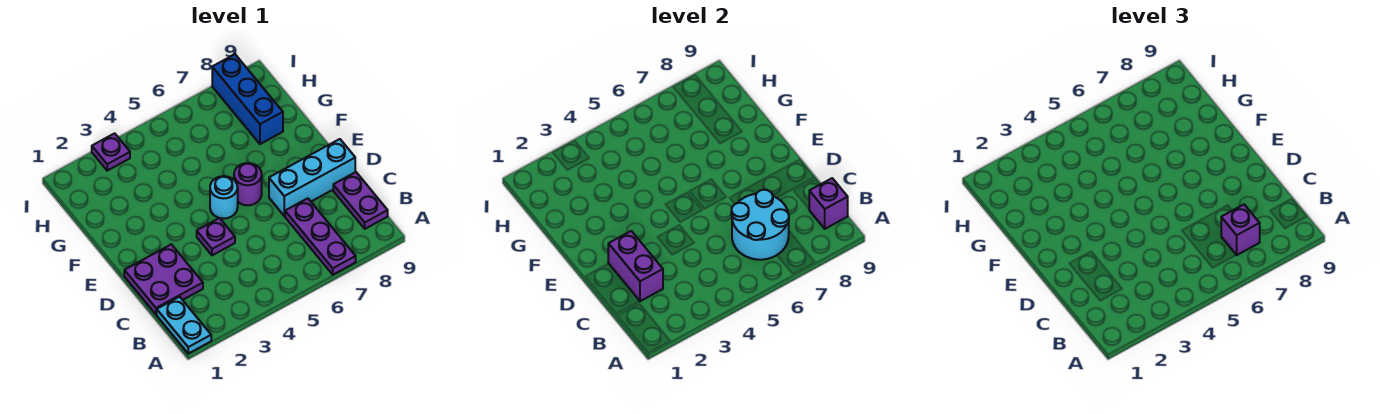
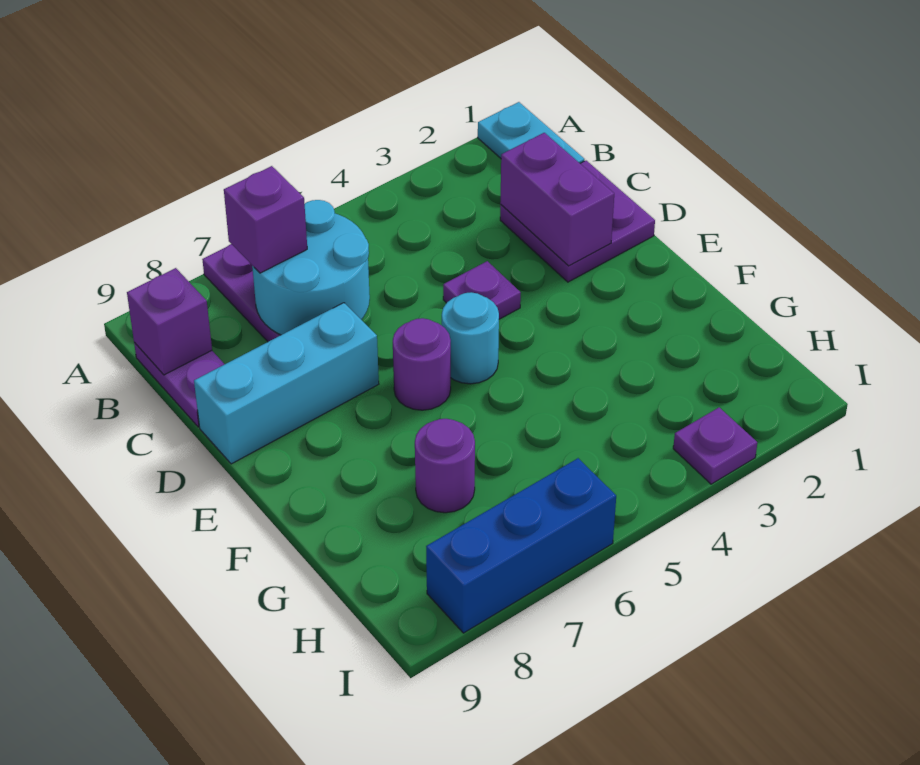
none -> purple 1x1 round brick [415,419,475,513]
blue 1x3 brick [212,54,283,144] -> blue 1x3 brick turned to [426,458,616,633]

